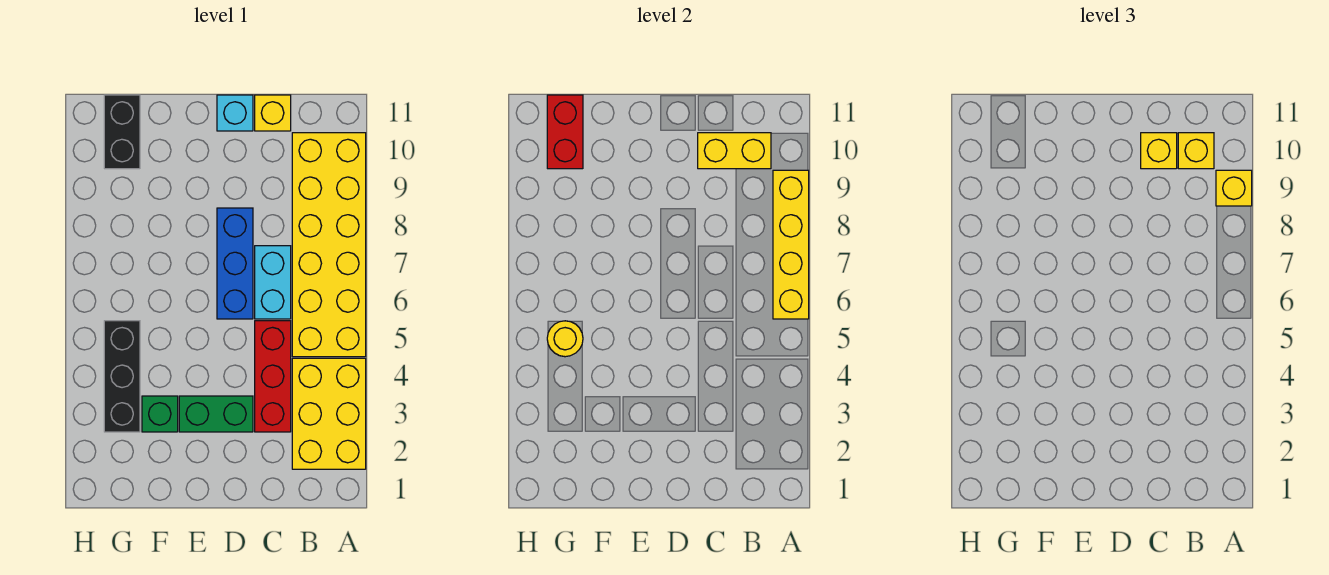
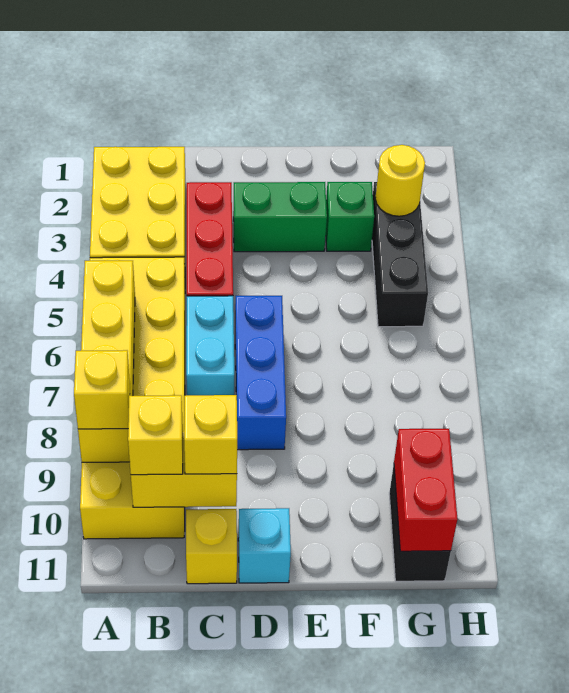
yellow 1x1 round brick [547,321,583,357] -> yellow 1x1 round brick moved to [375,145,425,216]

